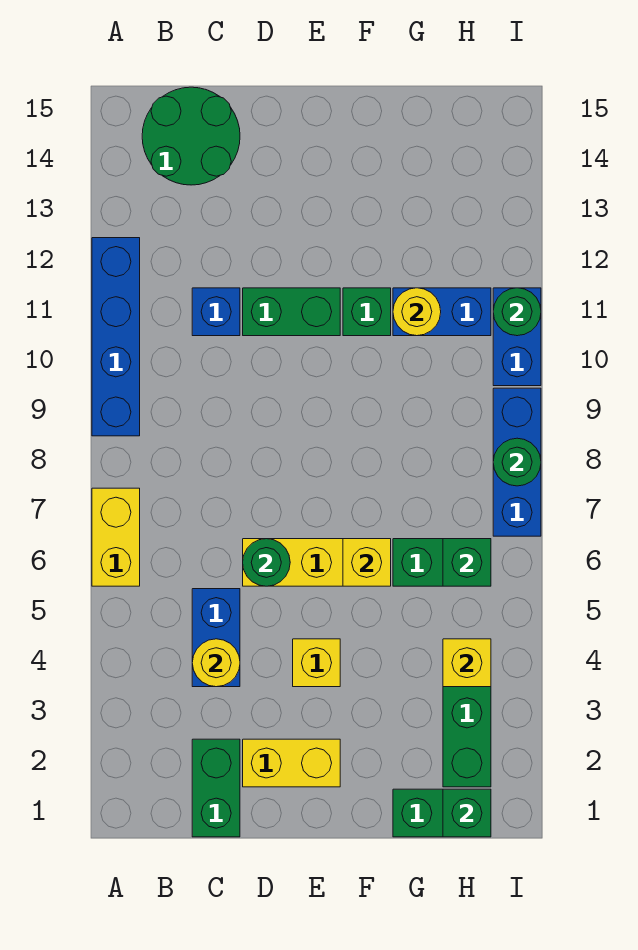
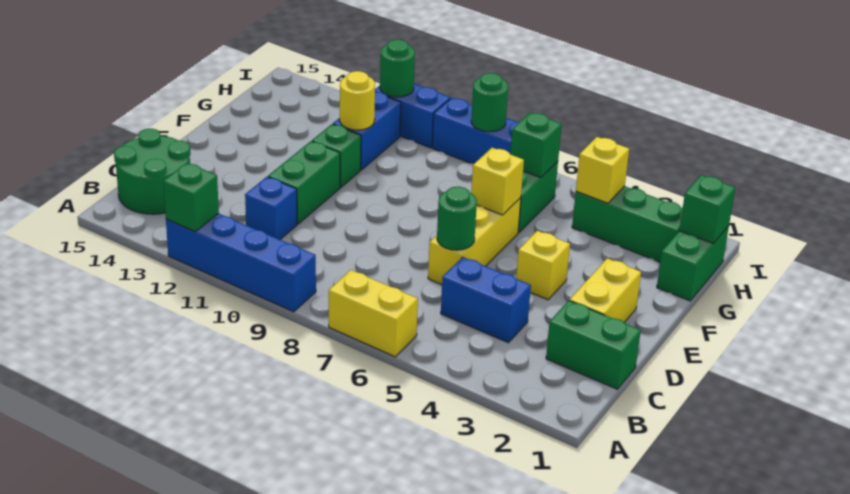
none -> green 1x1 brick [163,163,219,232]
yellow 1x1 round brick [192,639,240,687] -> none

